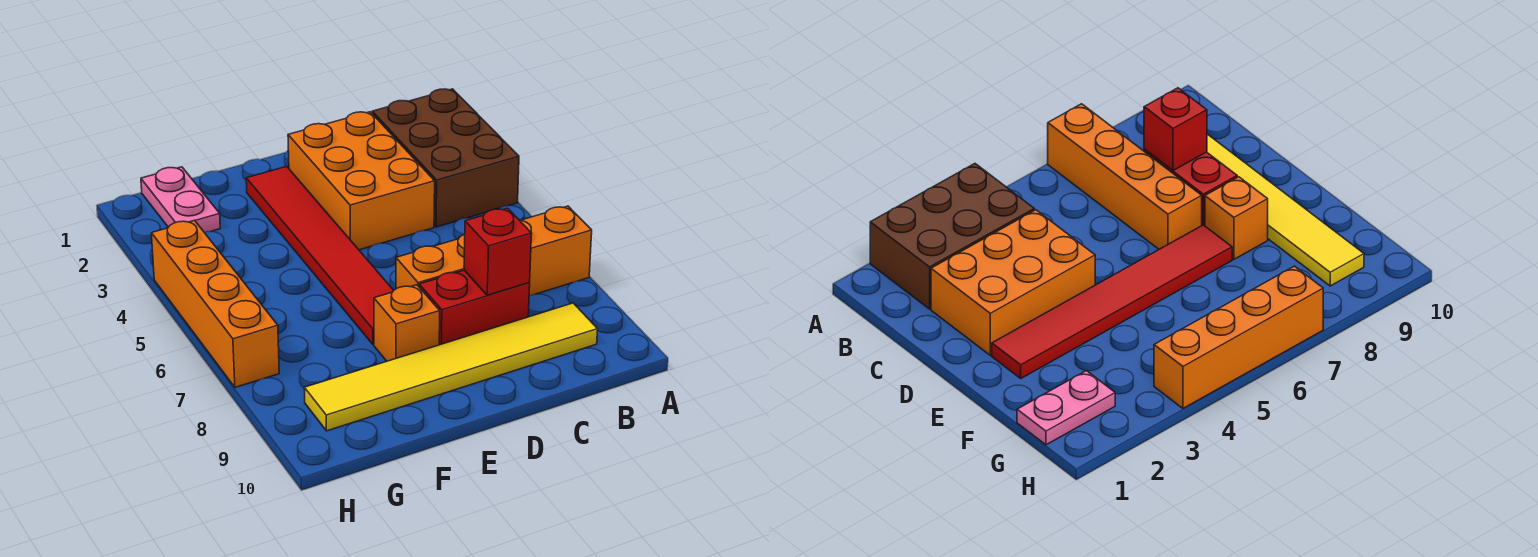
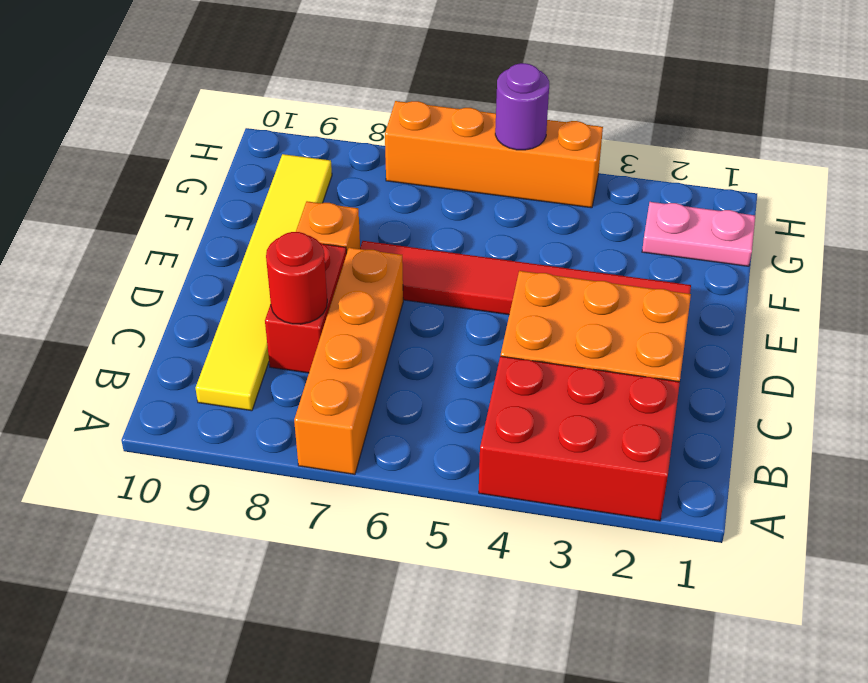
brown 2x3 brick [372,89,519,227] -> red 2x3 brick [479,356,680,521]
red 1x1 brick [464,208,532,295] -> red 1x1 round brick [266,232,327,324]
none -> purple 1x1 round brick [495,63,549,150]

